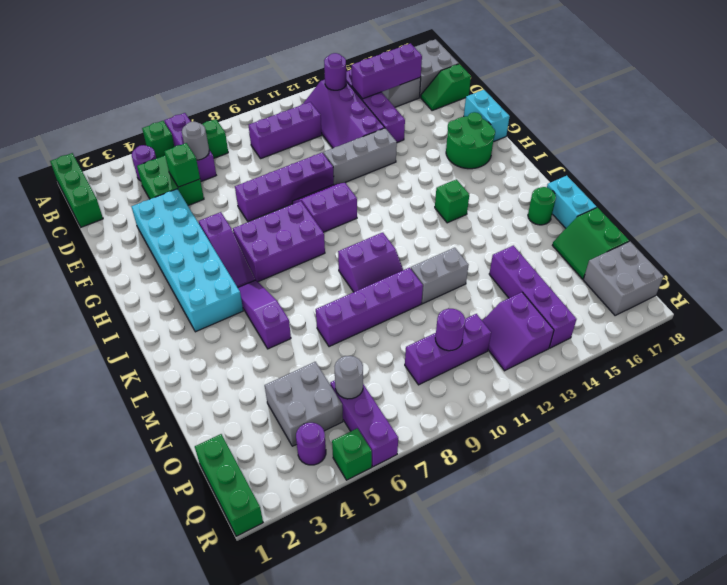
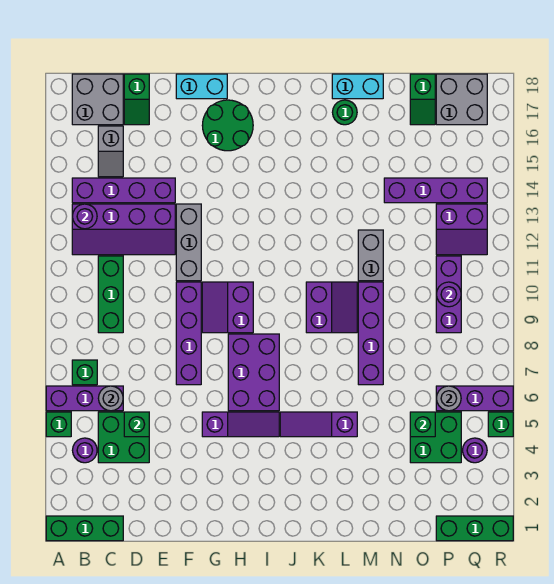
purple 1x3 brick [249,102,322,159] -> green 1x3 brick [98,256,123,333]
purple 1x3 brick [352,43,422,99] -> none
cyan 2x6 brick [131,189,243,332] -> none
green 1x1 brick [435,179,469,223] -> green 1x1 brick moved to [410,412,435,437]
green 2x2 slope [552,208,629,279] -> green 1x2 slope [410,74,435,125]
grey 2x2 brick [265,362,343,446] -> green 2x2 brick [410,412,461,463]

